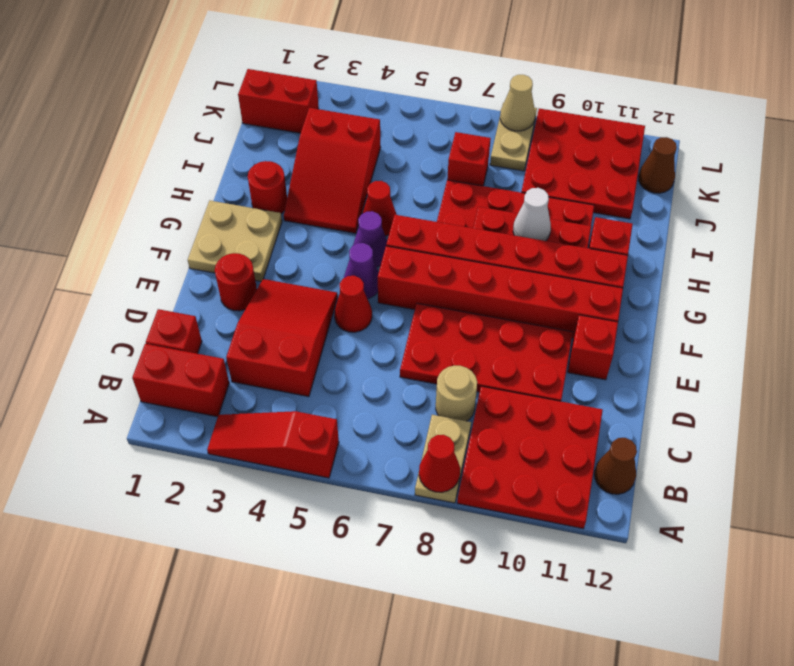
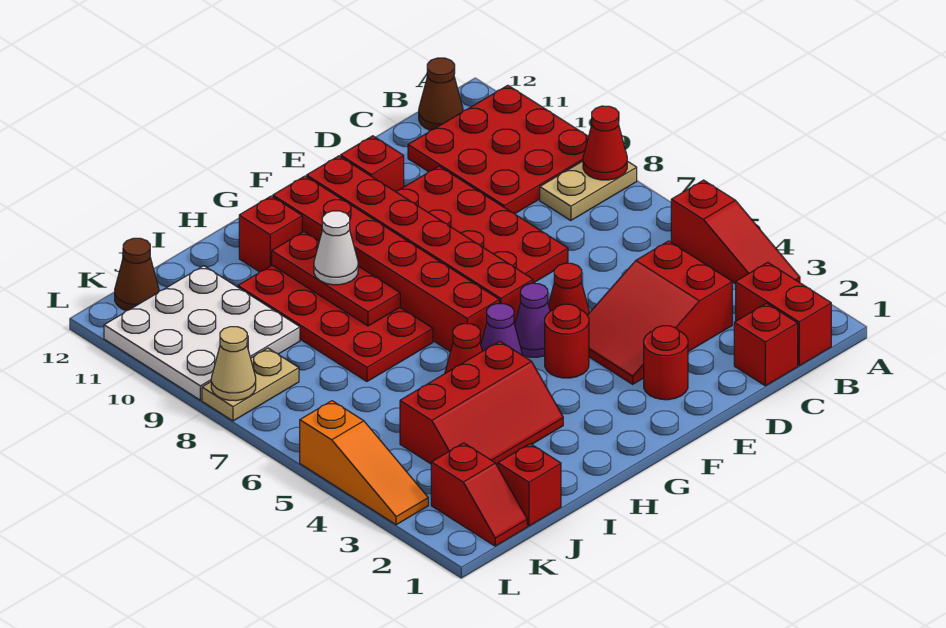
tan 1x1 round brick [436,366,477,421] -> none
tan 2x2 plate [188,201,282,281] -> none
red 1x1 round brick [248,161,287,214] -> red 1x1 round brick moved to [545,304,589,378]
red 2x3 slope [284,108,381,233] -> red 2x3 slope turned to [400,341,563,465]
red 1x1 brick [447,132,491,186] -> red 1x1 brick moved to [498,444,561,526]
red 3x3 plate [521,108,645,219] -> white 3x3 plate [104,266,300,400]
red 1x2 brick [238,69,319,133] -> red 1x2 slope [431,443,527,546]
none -> orange 1x3 slope [300,401,428,525]

